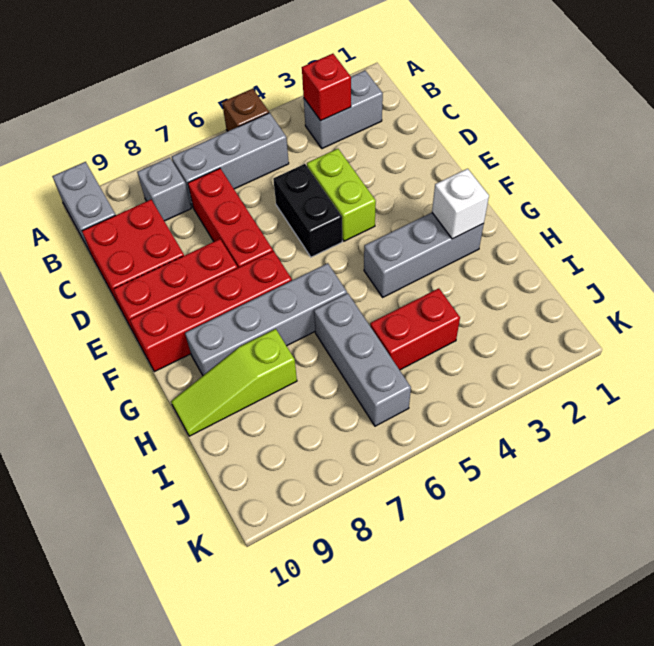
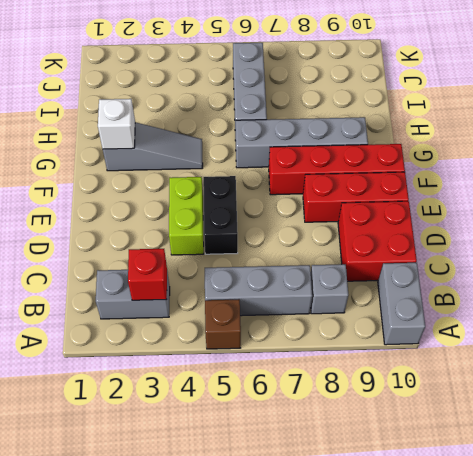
red 1x3 brick [188,168,273,268] -> none
grey 1x3 brick [364,213,484,297] -> grey 1x3 slope [103,123,203,171]
lime 1x3 slope [171,329,297,436] -> none
red 1x2 brick [370,288,460,370] -> none

